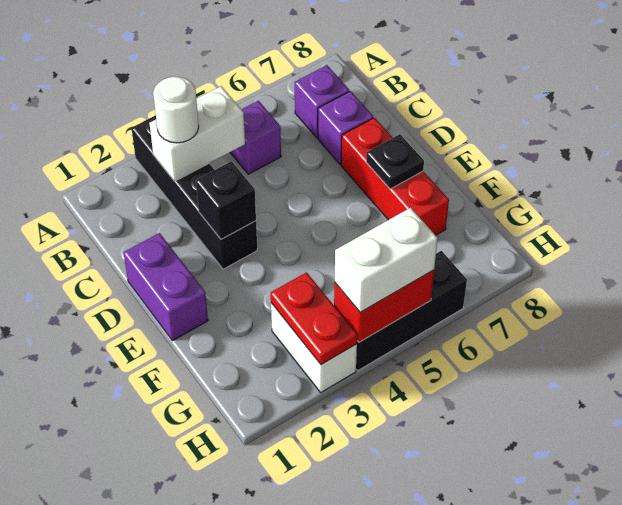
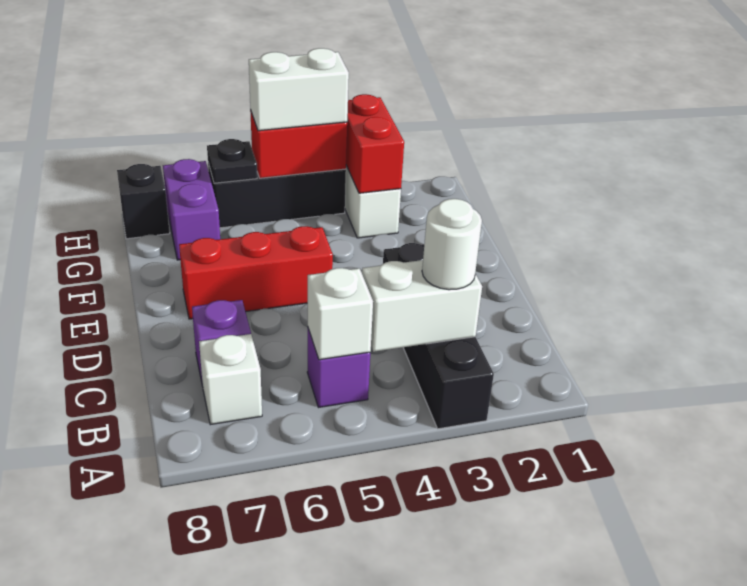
none -> white 1x1 brick [308,268,373,360]
purple 1x1 brick [295,65,349,138] -> white 1x1 brick [199,334,262,425]
purple 1x2 brick [124,233,208,341] -> purple 1x2 brick moved to [163,159,220,260]
black 1x1 brick [196,161,256,239] -> black 1x1 brick moved to [117,164,170,239]
red 1x3 brick [341,118,449,235] -> red 1x3 brick turned to [179,226,333,319]
black 1x1 plate [366,134,424,189] -> black 1x1 plate moved to [207,139,257,183]
red 1x2 plate [271,272,357,365] -> red 1x2 brick [346,94,404,193]

